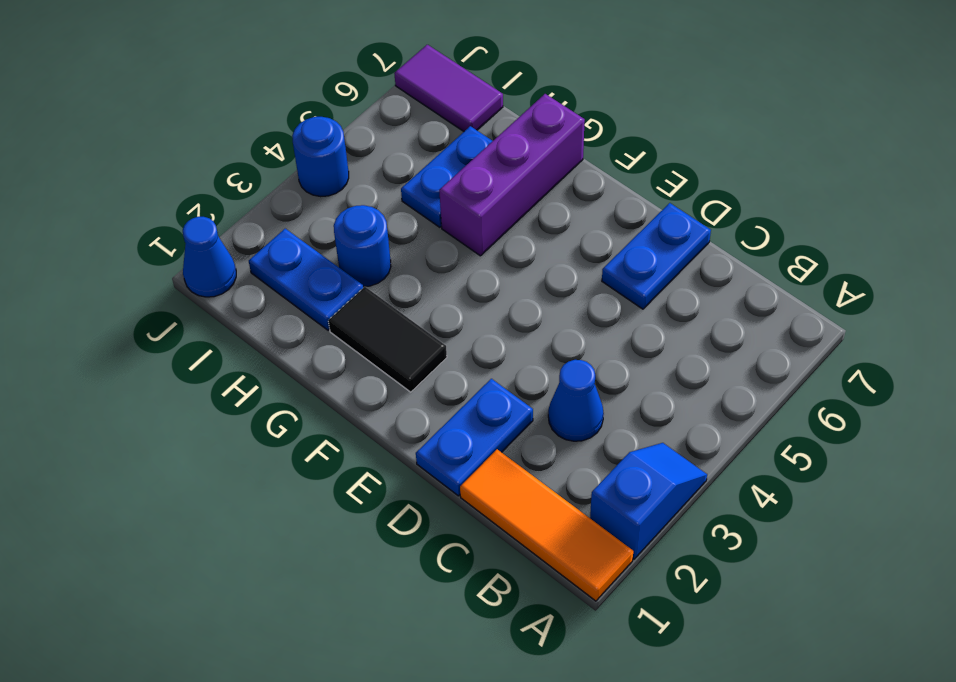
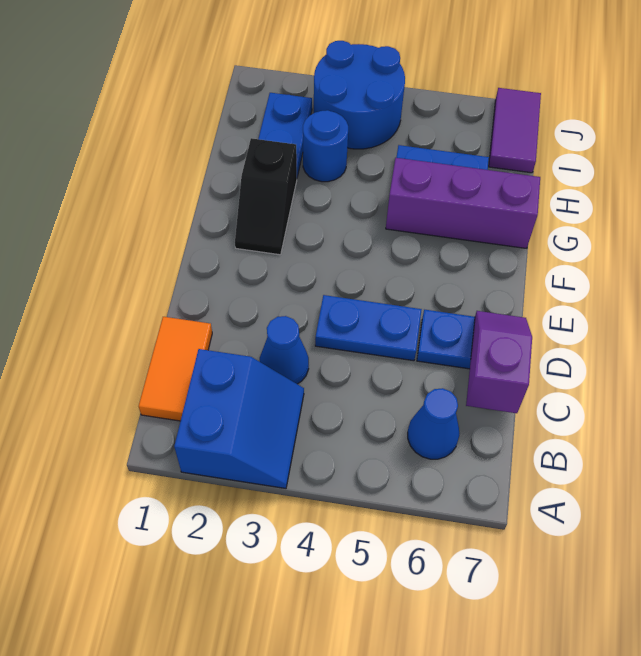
orange 1x3 tile [460,449,633,601] -> orange 1x2 tile [139,317,212,421]
blue 1x2 slope [590,443,707,559] -> blue 2x2 slope [174,349,304,488]
none -> purple 1x2 slope [466,311,532,413]
blue 1x2 plate [416,379,533,496] -> blue 1x2 plate moved to [315,295,422,361]
black 1x2 tile [328,287,447,392] -> black 1x2 slope [235,138,297,255]
blue 1x1 cone [183,217,236,297] -> blue 1x1 cone moved to [408,388,459,459]
blue 1x1 round brick [292,117,349,197] -> blue 2x2 round brick [314,41,405,149]

